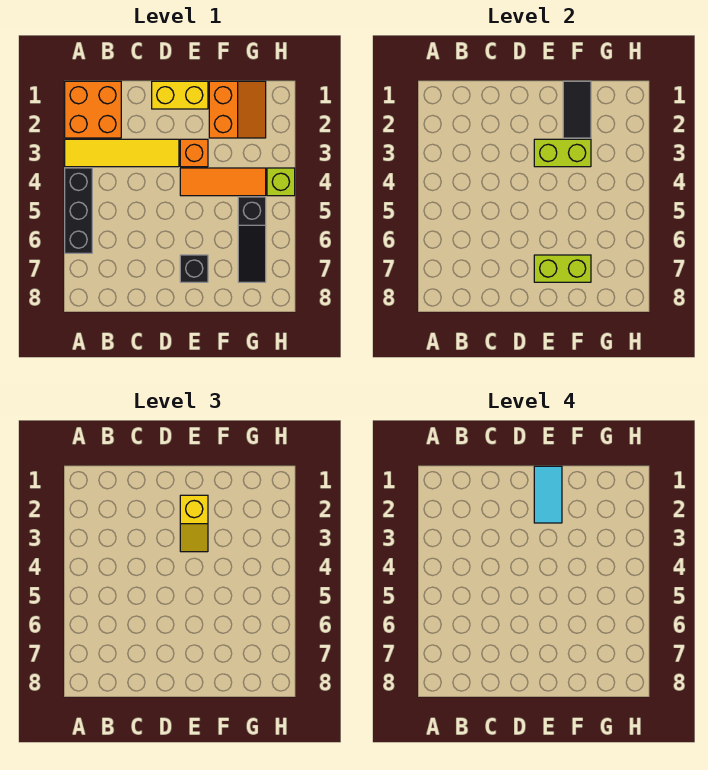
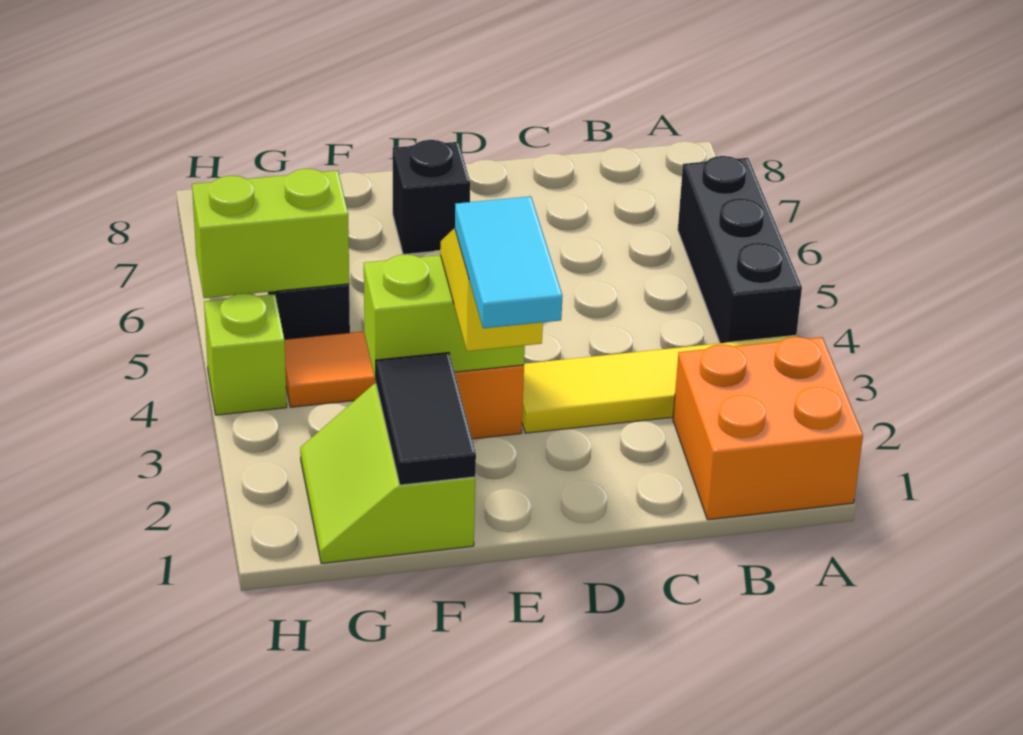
yellow 1x2 brick [152,81,208,109] -> none
lime 1x2 brick [534,255,591,282] -> lime 1x2 brick moved to [192,169,349,298]
orange 2x2 slope [209,81,266,138] -> lime 2x2 slope [300,384,475,564]

